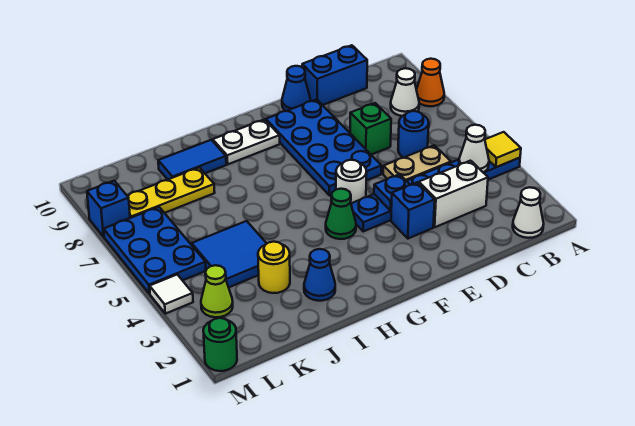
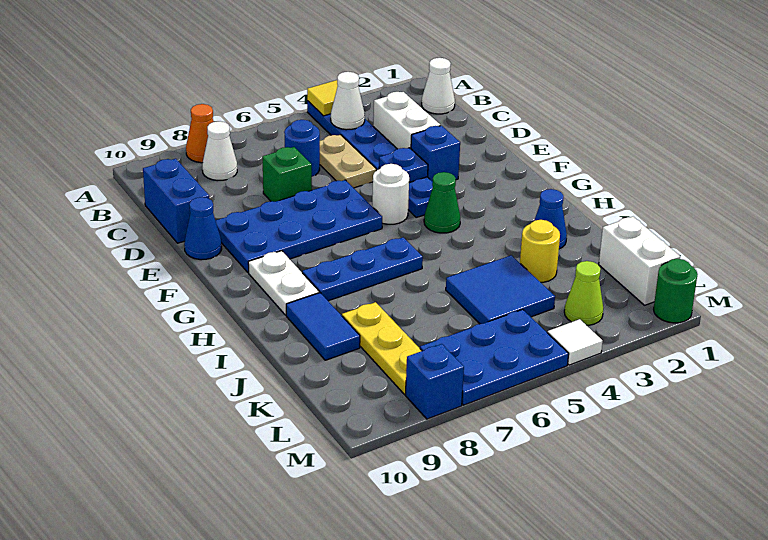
none -> blue 1x3 plate [302,238,423,301]
none -> white 1x2 brick [599,217,680,305]

